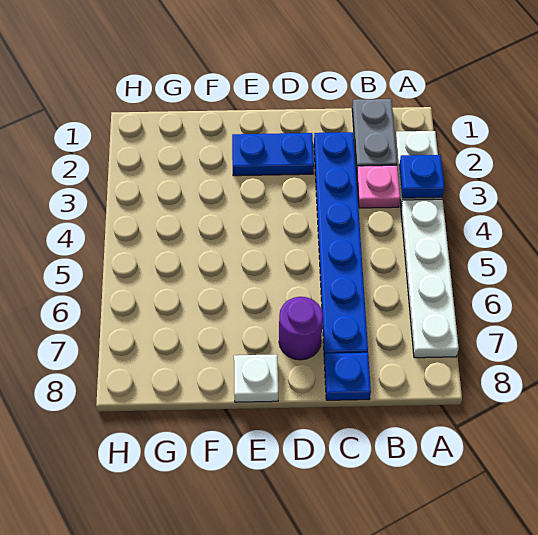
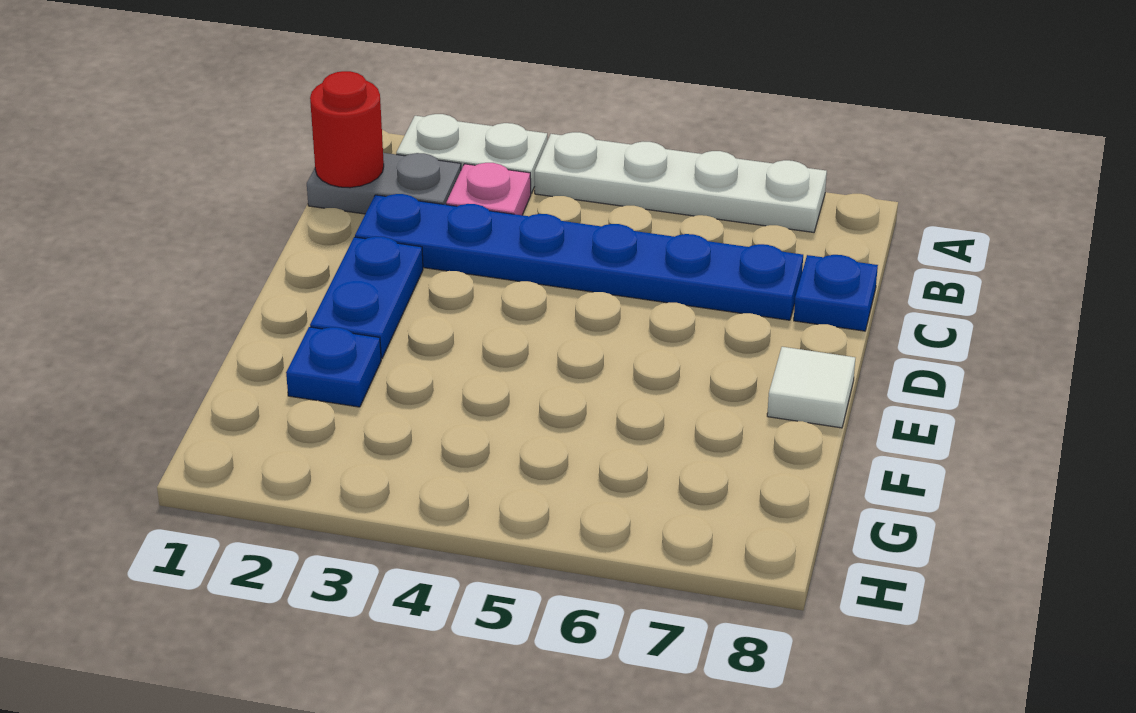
blue 1x1 plate [399,155,444,198] -> blue 1x1 plate moved to [286,327,381,407]
none -> red 1x1 round brick [310,71,384,188]
purple 1x1 round brick [279,297,323,360] -> none
white 1x1 plate [234,354,278,402] -> white 1x1 tile [767,347,855,428]

